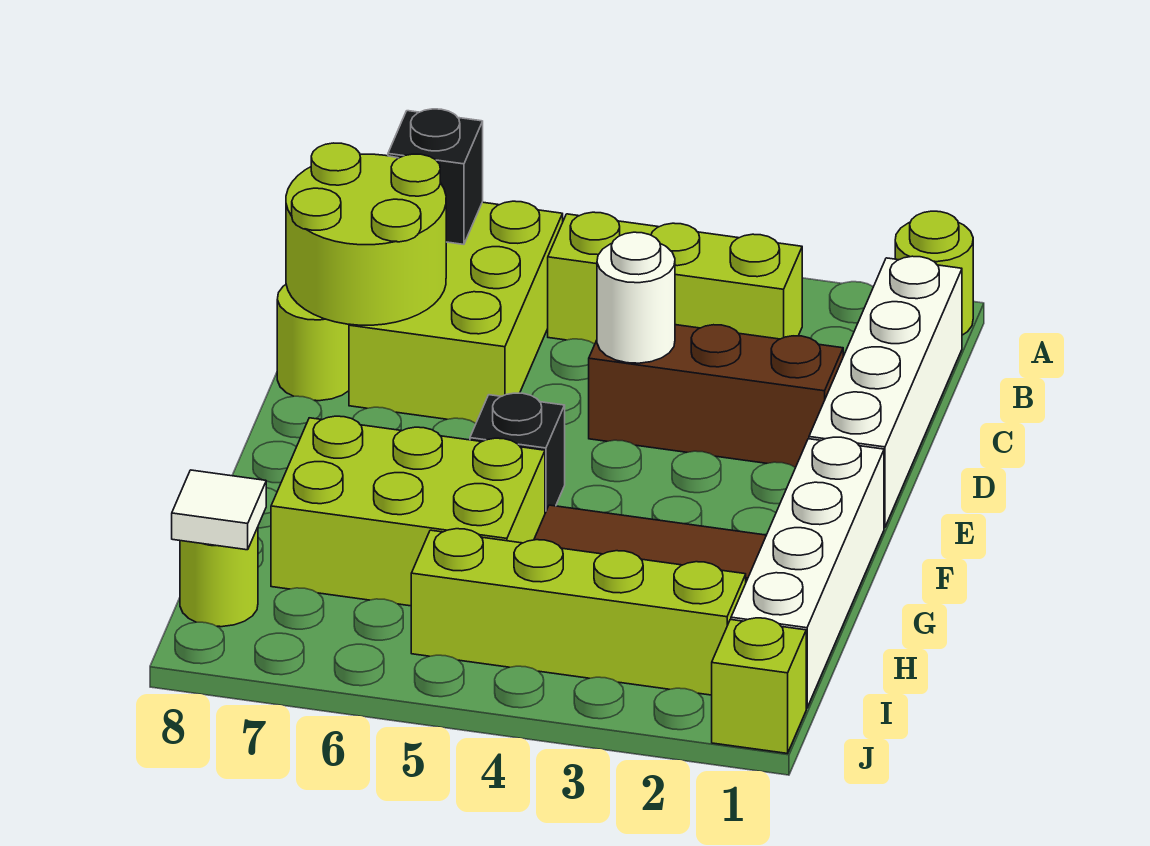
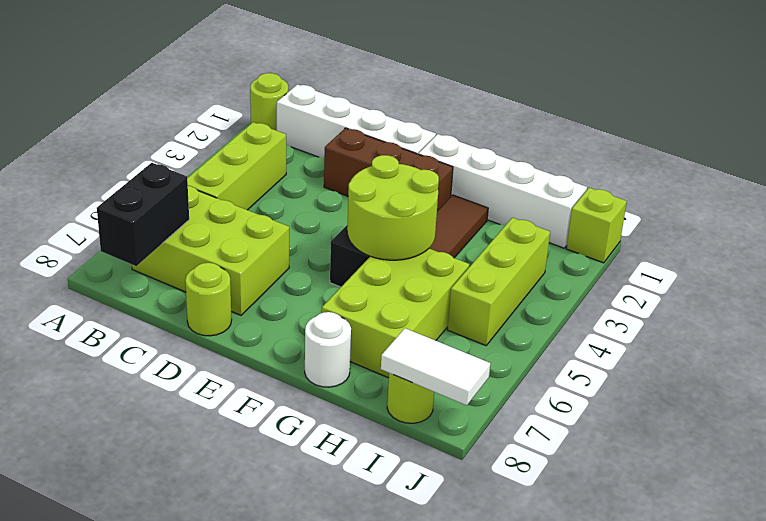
black 1x1 brick [388,109,483,244] -> black 1x2 brick [97,163,189,266]
lime 2x2 round brick [286,143,446,325] -> lime 2x2 round brick moved to [347,155,439,260]
brown 1x3 brick [589,325,843,467] -> brown 1x3 brick turned to [324,128,453,211]
white 1x1 round brick [597,232,675,363] -> white 1x1 round brick moved to [305,312,351,387]
lime 1x4 brick [411,529,746,695] -> lime 1x3 brick [447,218,550,346]
white 1x1 tile [172,470,266,550] -> white 1x2 tile [381,328,490,405]

